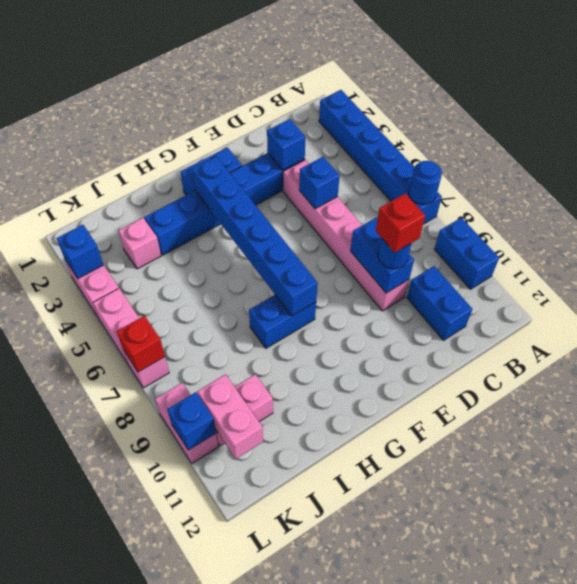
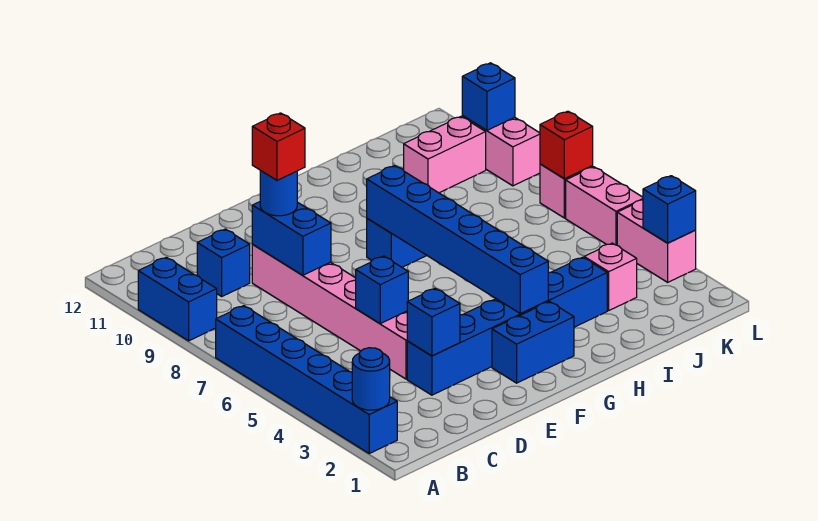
blue 1x1 round brick [409,161,442,205] -> blue 1x1 round brick moved to [352,348,390,410]
blue 1x2 brick [407,266,472,340] -> blue 1x1 brick [197,229,250,296]
pink 1x2 brick [198,374,263,459] -> none

